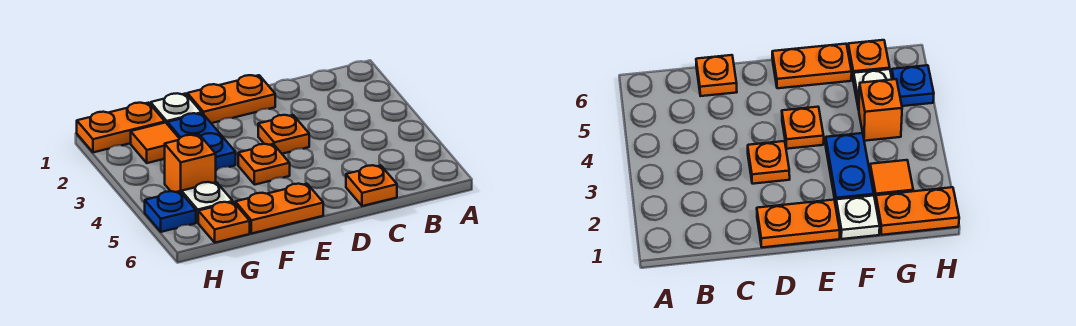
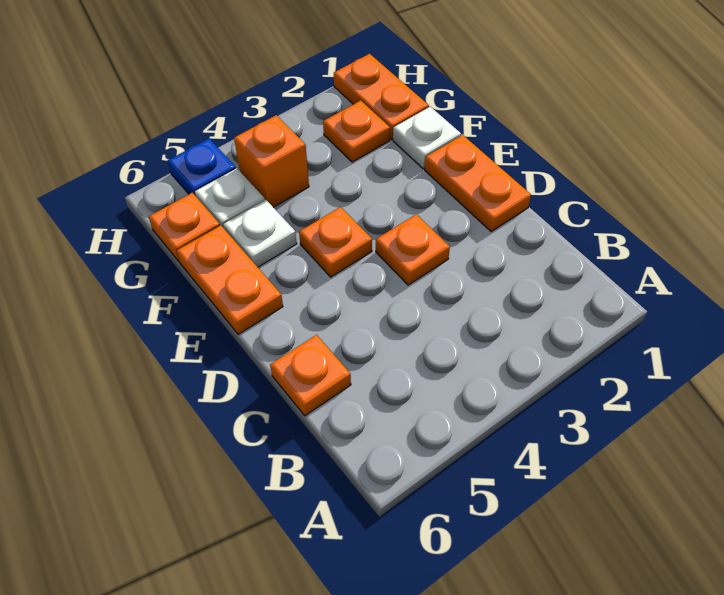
blue 1x2 plate [167,113,236,170] -> none
none -> white 1x1 plate [223,200,297,267]
orange 1x1 tile [131,123,179,163] -> orange 1x1 plate [323,101,390,162]

